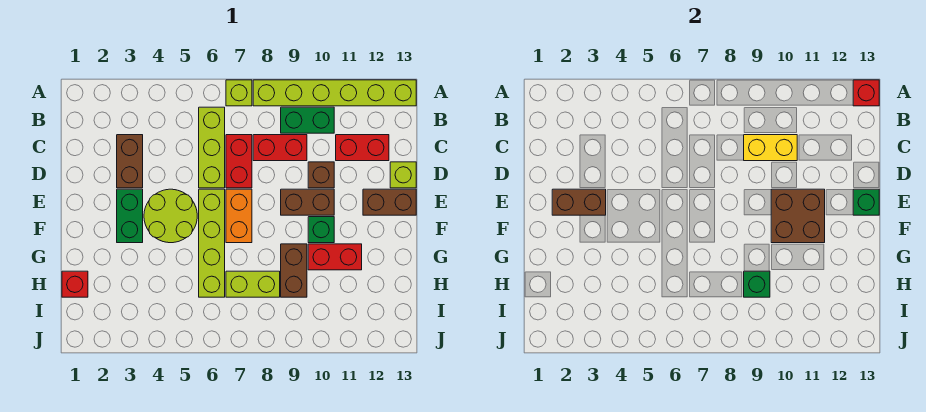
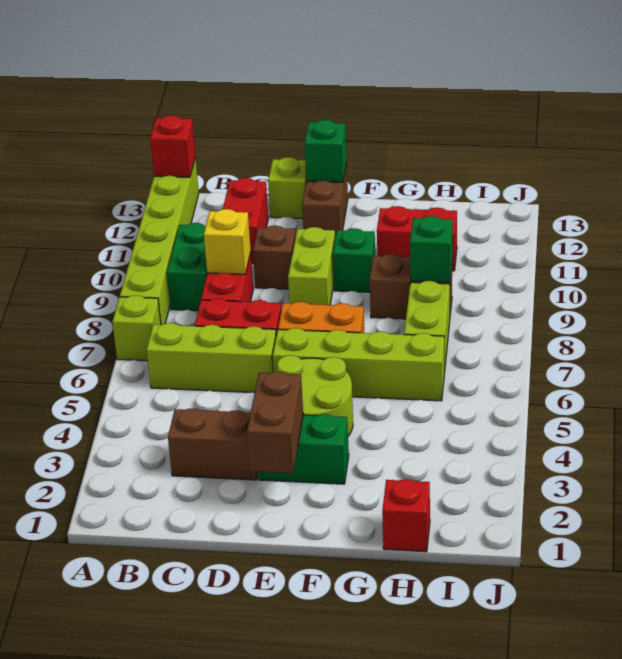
yellow 1x2 brick [744,135,797,161] -> yellow 1x1 brick [204,209,251,275]
brown 1x2 brick [281,189,334,215] -> lime 1x2 brick [288,227,335,305]
brown 2x2 brick [771,189,825,243] -> none
red 1x2 brick [308,244,362,270] -> red 1x2 brick turned to [377,206,457,271]

